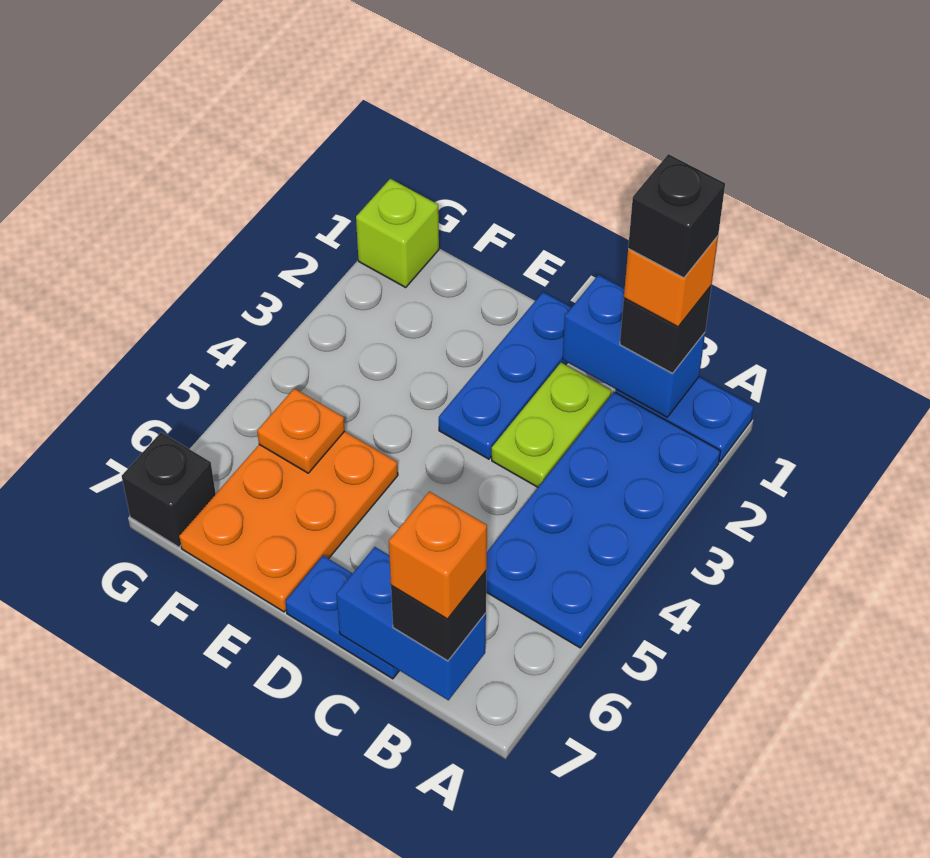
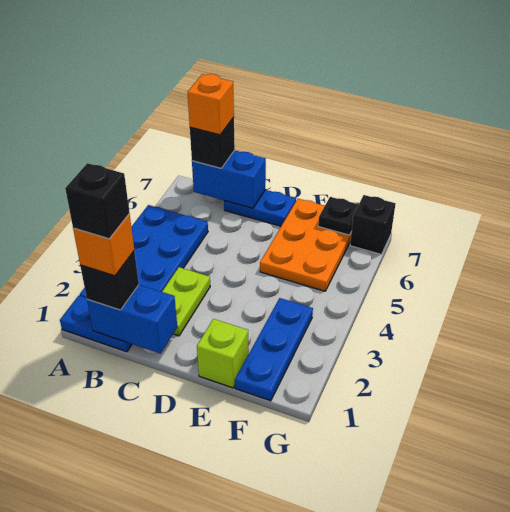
blue 1x3 plate [439,292,572,459] -> blue 1x3 plate moved to [235,298,313,401]
orange 1x1 plate [257,388,345,473] -> none
none -> black 1x1 plate [318,197,359,235]
lime 1x1 brick [356,179,439,287] -> lime 1x1 brick moved to [197,319,249,388]

